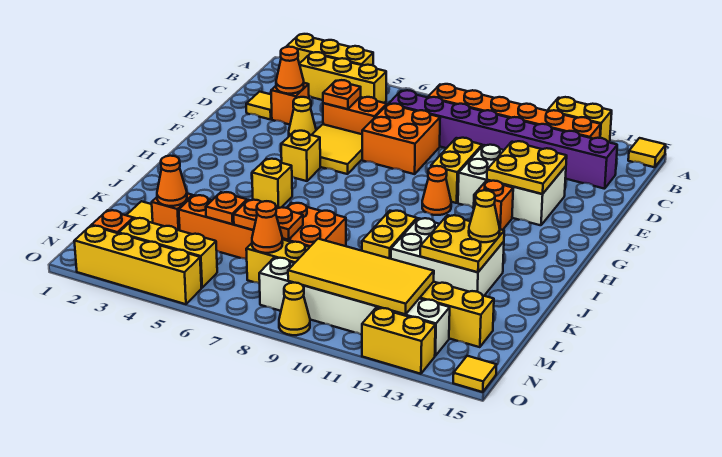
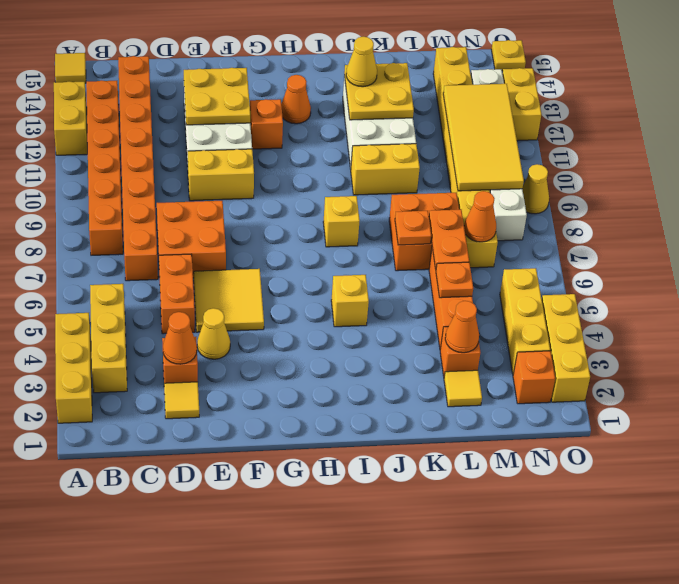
purple 1x8 brick [389,90,617,189] -> orange 1x8 brick [118,56,158,281]
orange 1x1 plate [323,80,361,109] -> orange 1x1 plate moved to [395,211,431,245]
yellow 1x1 brick [281,131,320,181] -> yellow 1x1 brick moved to [323,196,360,247]
orange 1x1 cone [422,166,451,215] -> orange 1x1 cone moved to [281,75,311,124]
yellow 1x4 brick [74,226,201,304] -> yellow 1x3 brick [542,294,590,402]
yellow 1x1 tile [453,356,497,392] -> yellow 1x1 plate [491,40,526,71]

